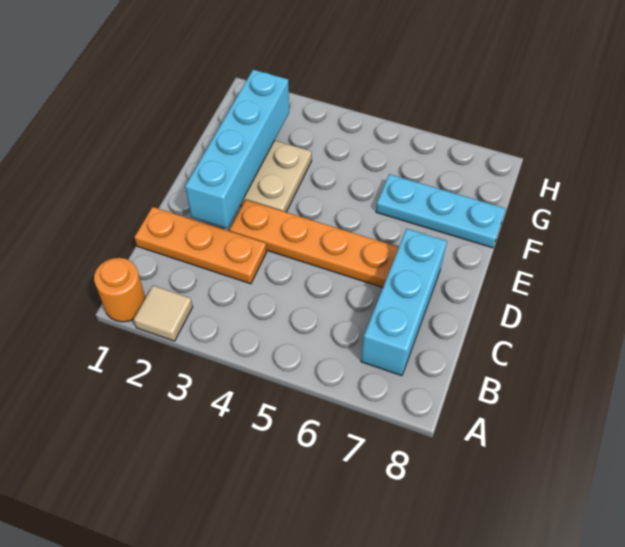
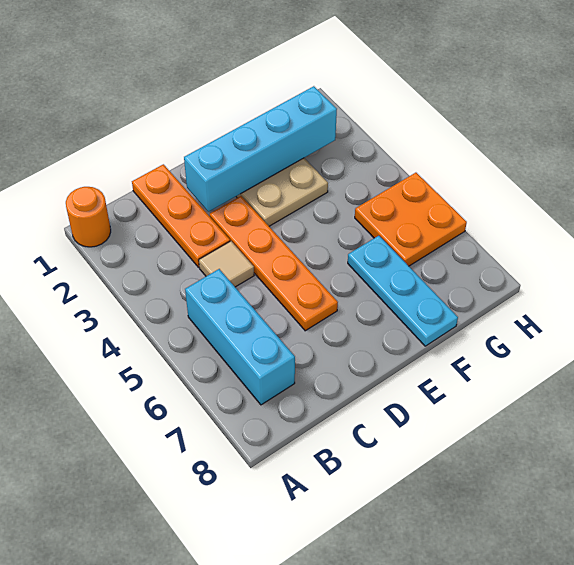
tan 1x1 tile [134,286,193,341] -> tan 1x1 tile moved to [199,241,254,287]
cyan 1x3 brick [361,229,447,376] -> cyan 1x3 brick turned to [185,269,295,405]
none -> orange 2x2 plate [355,173,467,266]

